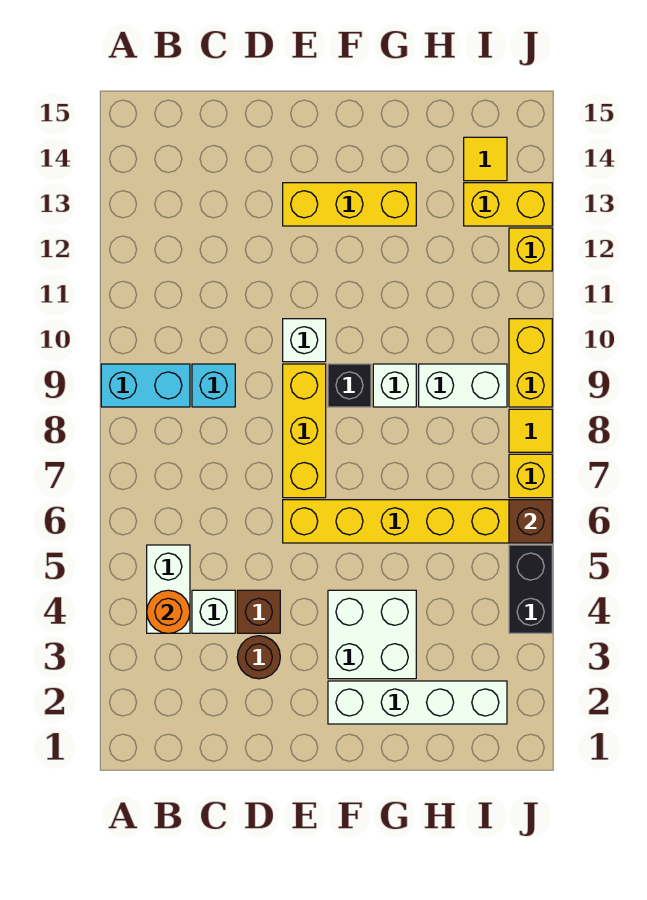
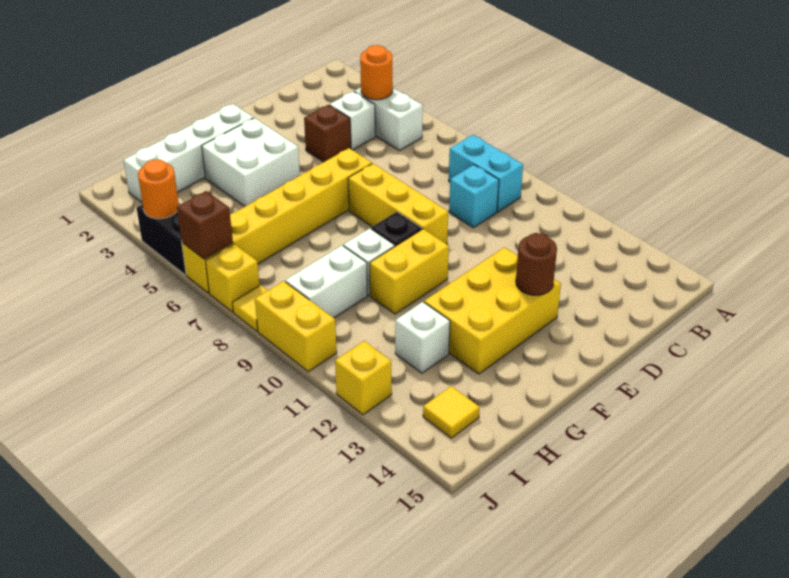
cyan 1x2 brick [101,364,190,407] -> cyan 1x2 brick turned to [449,135,523,212]
brown 1x1 round brick [237,636,280,679] -> brown 1x1 round brick moved to [516,233,557,295]
white 1x1 brick [283,319,326,362] -> white 1x1 brick moved to [395,302,450,373]
yellow 1x3 brick [283,183,416,226] -> yellow 2x3 brick [424,247,561,374]
yellow 1x2 brick [464,183,552,226] -> yellow 1x2 brick moved to [370,229,449,314]
none -> orange 1x1 round brick [138,160,179,219]

